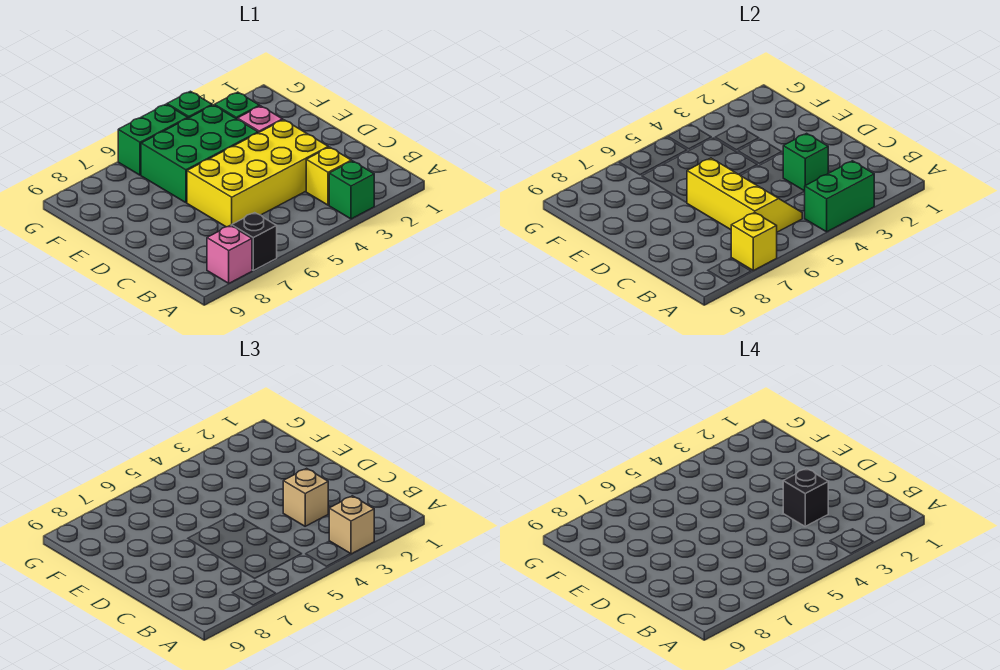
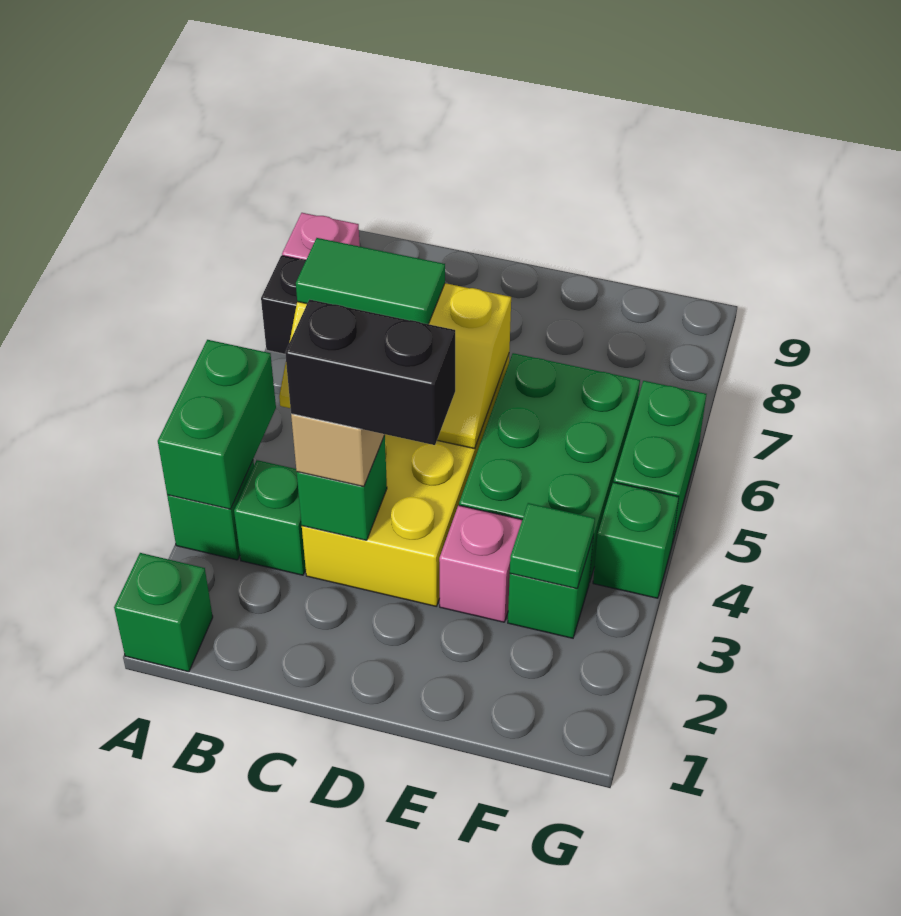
none -> green 1x1 brick [114,553,213,672]
tan 1x1 brick [329,496,374,554] -> none
yellow 1x1 brick [731,213,777,270] -> none
yellow 1x1 brick [306,147,351,205] -> green 1x1 brick [234,460,306,575]
none -> green 1x2 tile [296,238,445,324]
black 1x1 brick [783,468,828,526] -> black 1x2 brick [285,300,455,445]
none -> green 1x1 tile [510,503,595,589]

